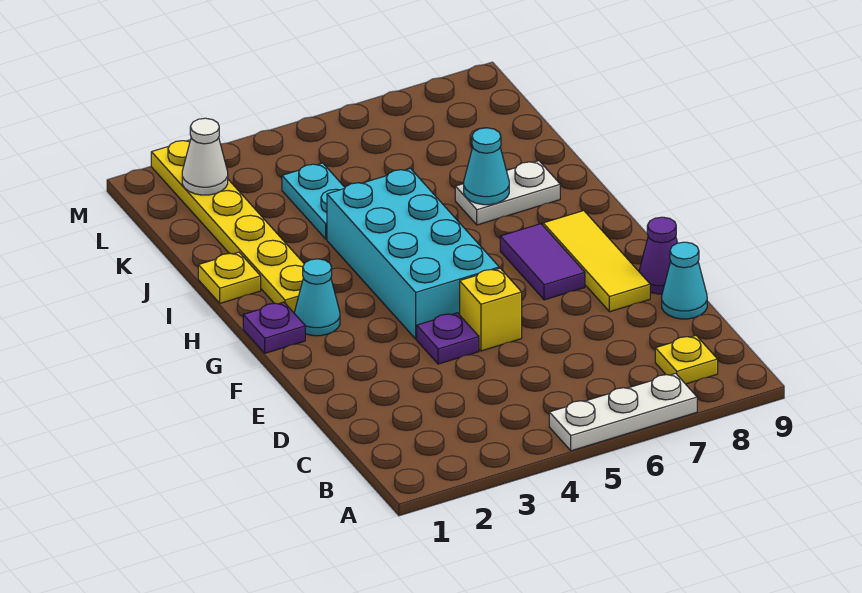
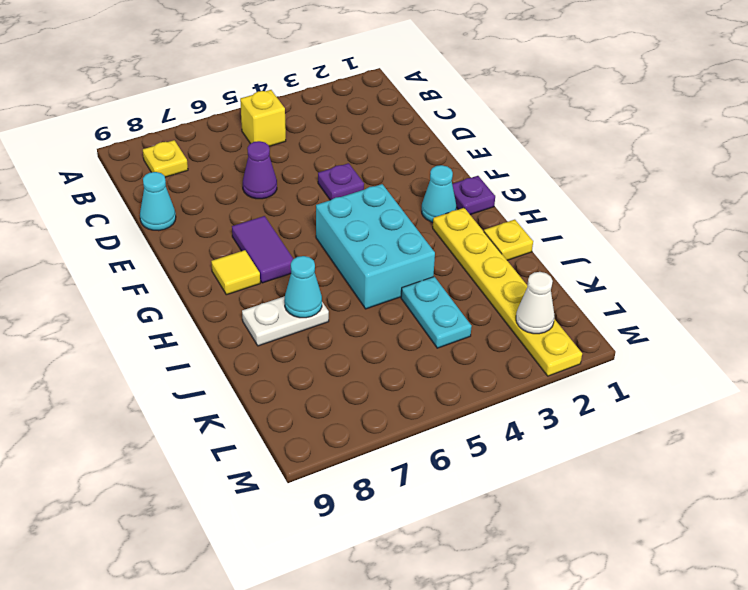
white 1x3 plate [549,373,697,451] -> none
yellow 1x1 brick [460,268,522,351] -> yellow 1x1 brick moved to [240,90,286,146]
yellow 1x3 tile [543,211,650,312] -> yellow 1x1 tile [211,250,260,295]
purple 1x1 cone [639,217,677,294] -> purple 1x1 cone moved to [243,141,277,199]
cyan 2x4 brick [327,168,499,339] -> cyan 2x3 brick [316,184,435,309]

